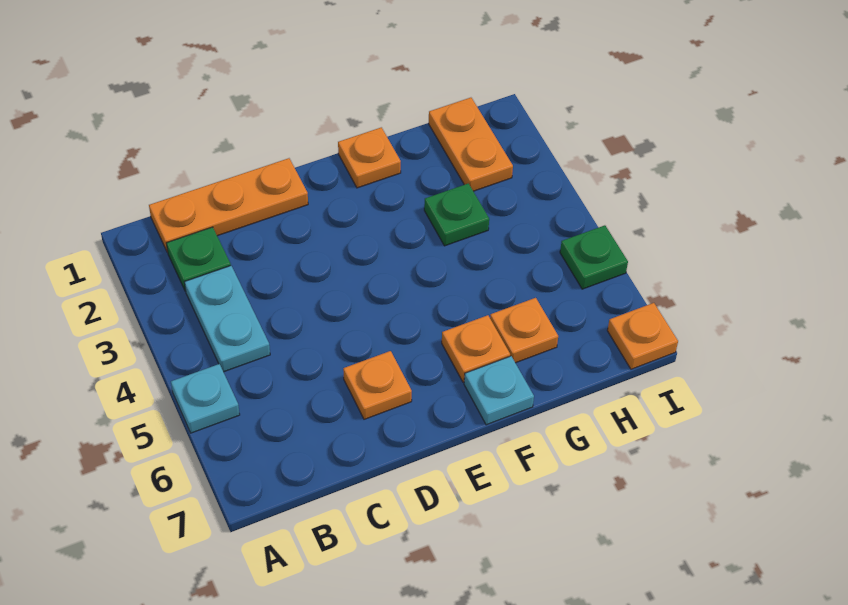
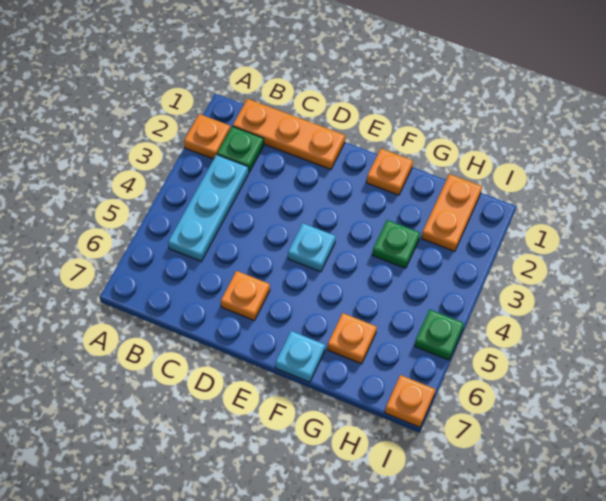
cyan 1x1 plate [171,364,240,433] -> cyan 1x1 plate moved to [288,223,336,272]
cyan 1x2 plate [185,266,270,372] -> cyan 1x3 plate [168,155,249,261]
orange 1x1 plate [442,315,510,382] -> orange 1x1 plate moved to [184,114,231,159]

